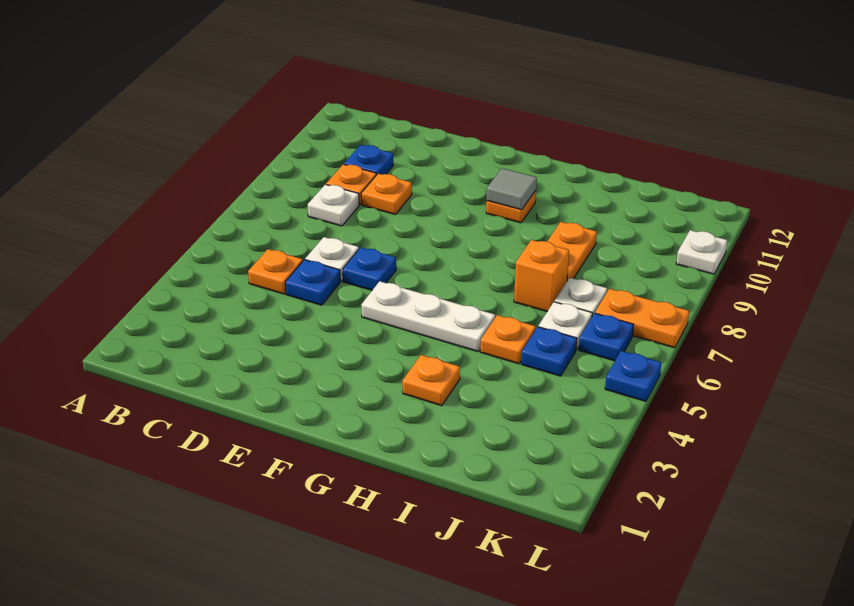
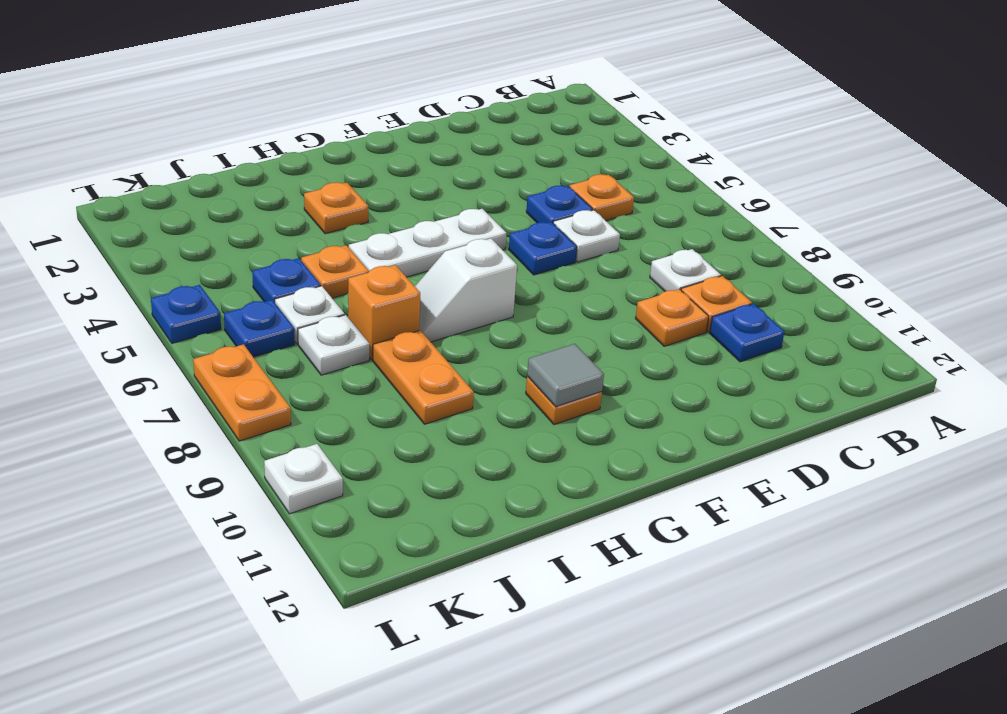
none -> white 1x2 slope [415,239,517,342]
orange 1x2 plate [595,289,689,348] -> orange 1x2 plate turned to [193,344,291,441]

